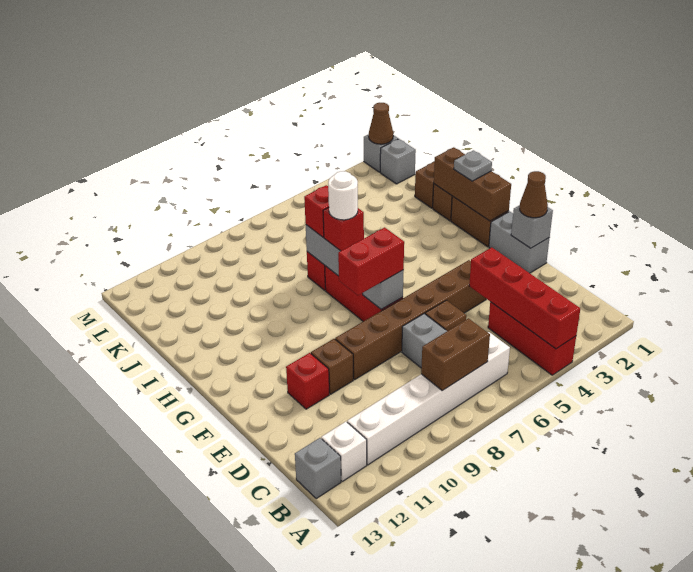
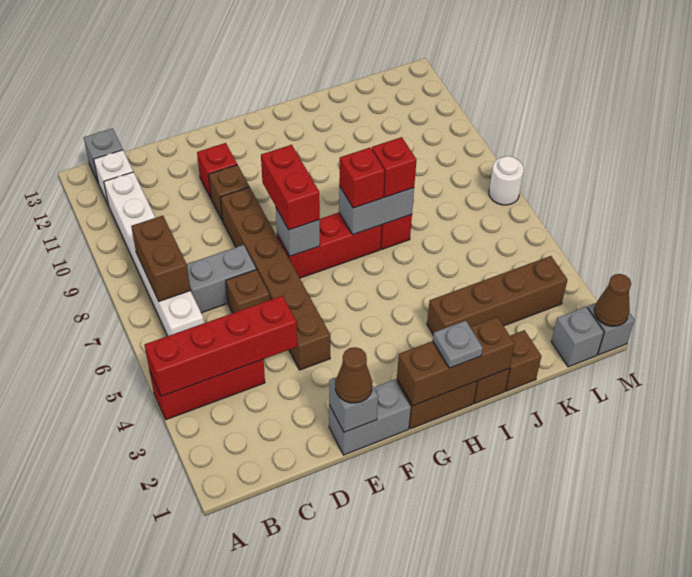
white 1x1 round brick [328,171,358,220] -> white 1x1 round brick moved to [489,156,524,205]
none -> brown 1x4 brick [427,256,567,334]

